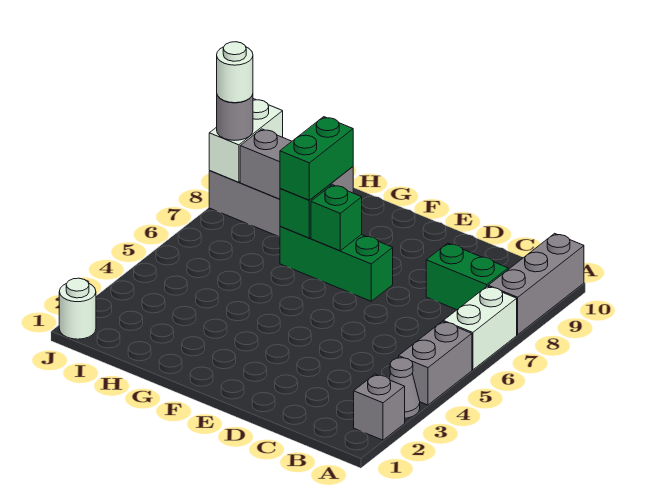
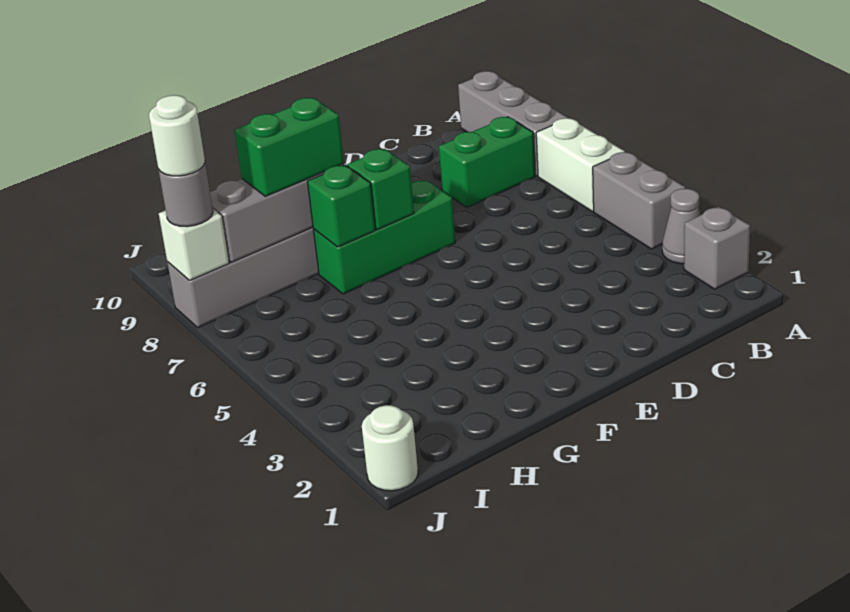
green 1x2 brick [280,117,353,200] -> green 1x2 brick turned to [235,98,344,196]
white 1x2 brick [209,99,283,182] -> white 1x1 brick [159,209,229,281]

